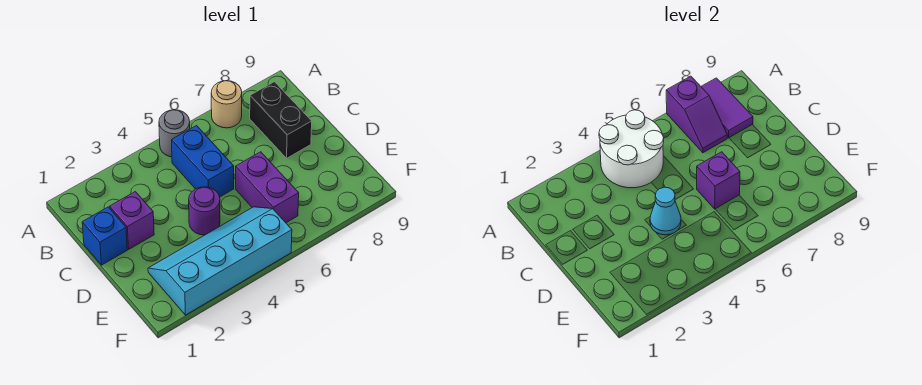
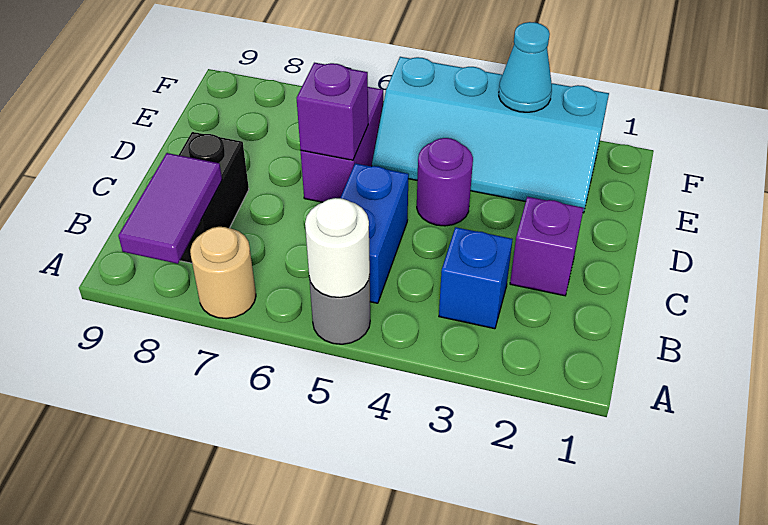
white 2x2 round brick [599,110,664,188] -> white 1x1 round brick [305,198,370,298]
purple 1x2 slope [666,76,727,153] -> none
blue 1x1 brick [82,207,127,265] -> blue 1x1 brick moved to [439,227,513,329]
cyan 1x1 cone [650,187,681,235] -> cyan 1x1 cone moved to [499,22,552,112]

